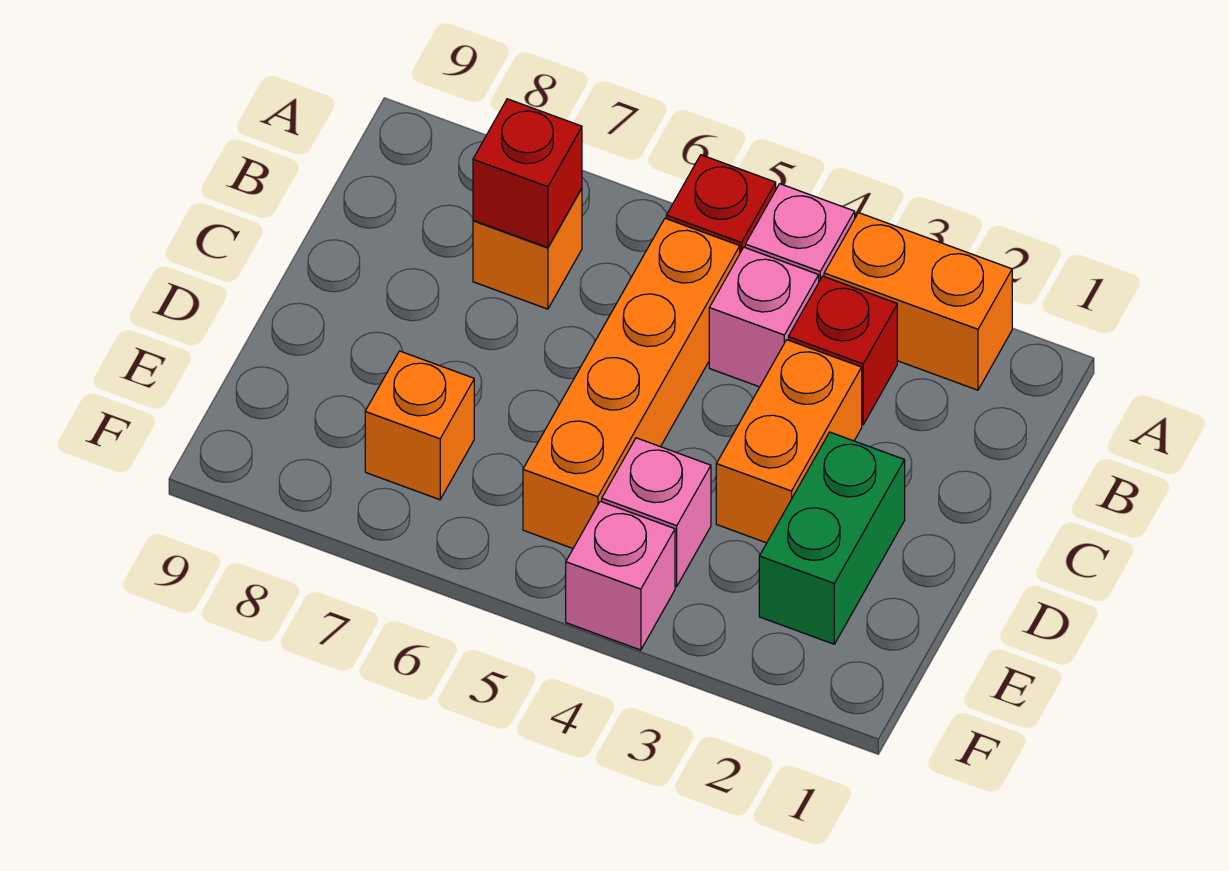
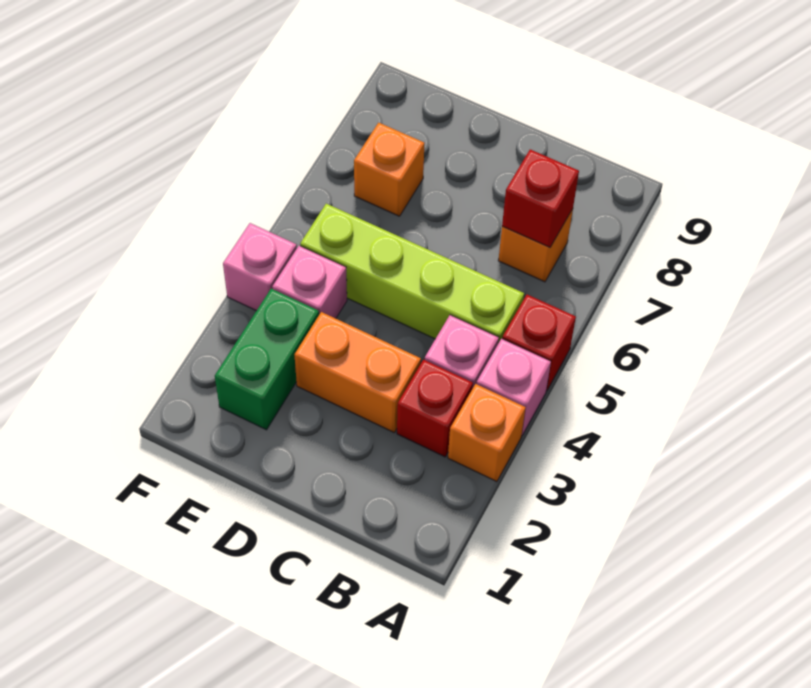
orange 1x2 brick [824,213,1012,390] -> orange 1x1 brick [448,384,526,482]
orange 1x4 brick [523,218,740,548] -> lime 1x4 brick [300,204,524,343]
green 1x2 brick [759,432,905,644] -> green 1x2 brick turned to [215,289,319,430]

